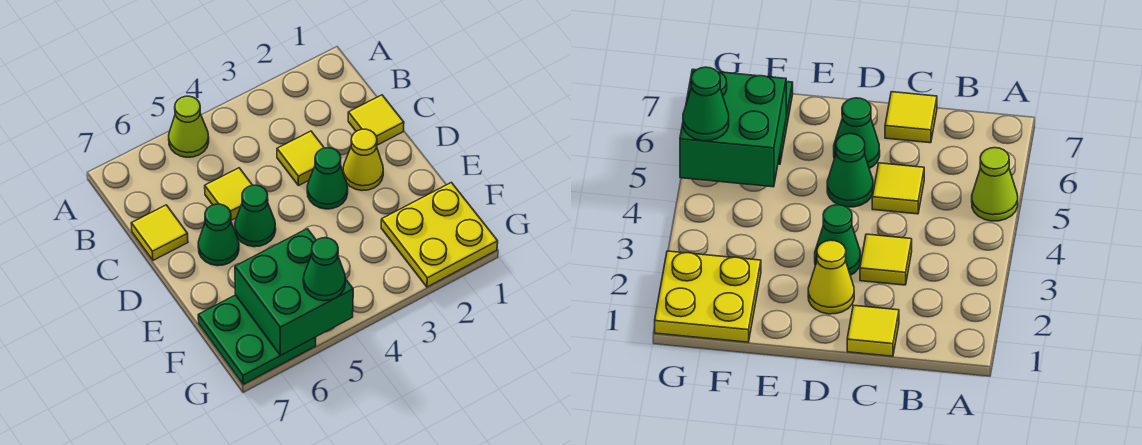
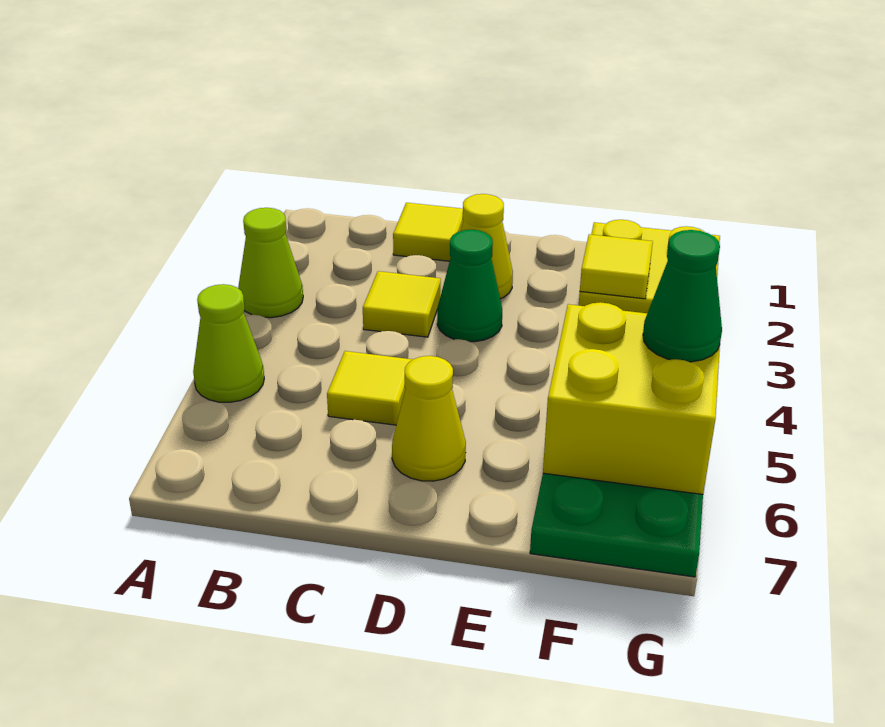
none -> lime 1x1 cone [238,208,303,318]
yellow 1x1 tile [131,205,188,260] -> yellow 1x1 tile moved to [580,234,653,299]
green 1x1 cone [235,185,276,247] -> none
green 1x1 cone [198,204,239,266] -> yellow 1x1 cone [392,356,466,481]
green 2x2 brick [235,229,353,356] -> yellow 2x2 brick [543,302,720,494]

